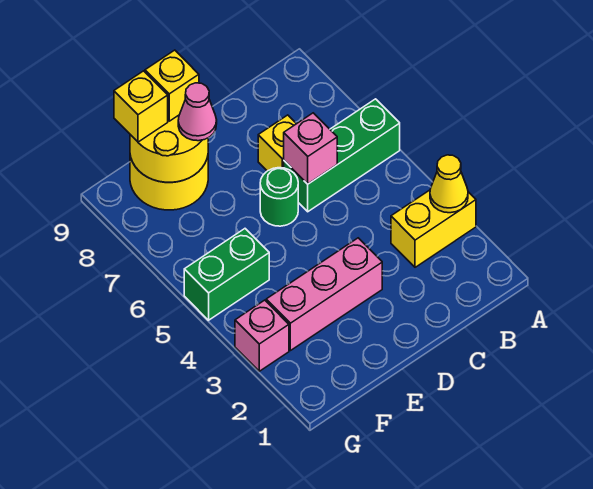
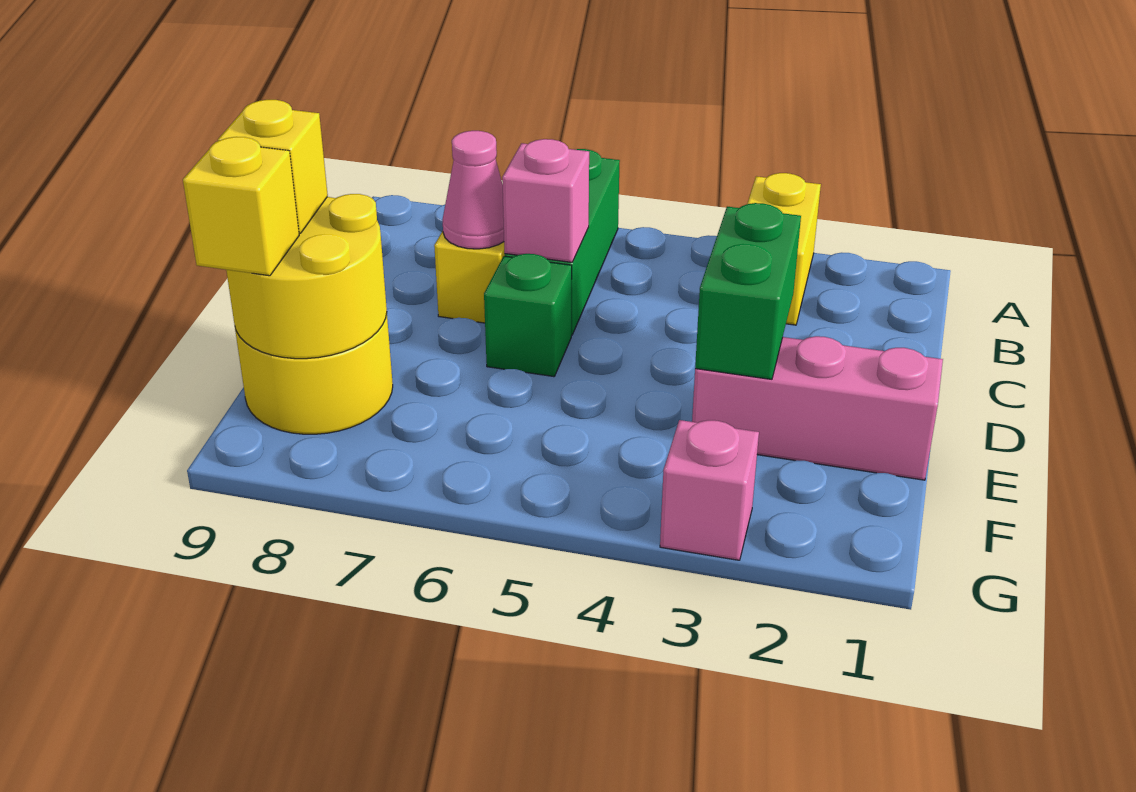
yellow 1x1 cone [430,155,468,213] -> none
pink 1x3 brick [266,238,382,351] -> pink 1x3 brick turned to [692,336,943,480]
green 1x1 round brick [260,168,298,226] -> green 1x1 brick [484,254,572,377]
pink 1x1 cone [178,83,217,141] -> pink 1x1 cone moved to [443,131,504,249]
green 1x2 brick [184,229,269,320] -> green 1x2 brick moved to [695,203,801,379]

